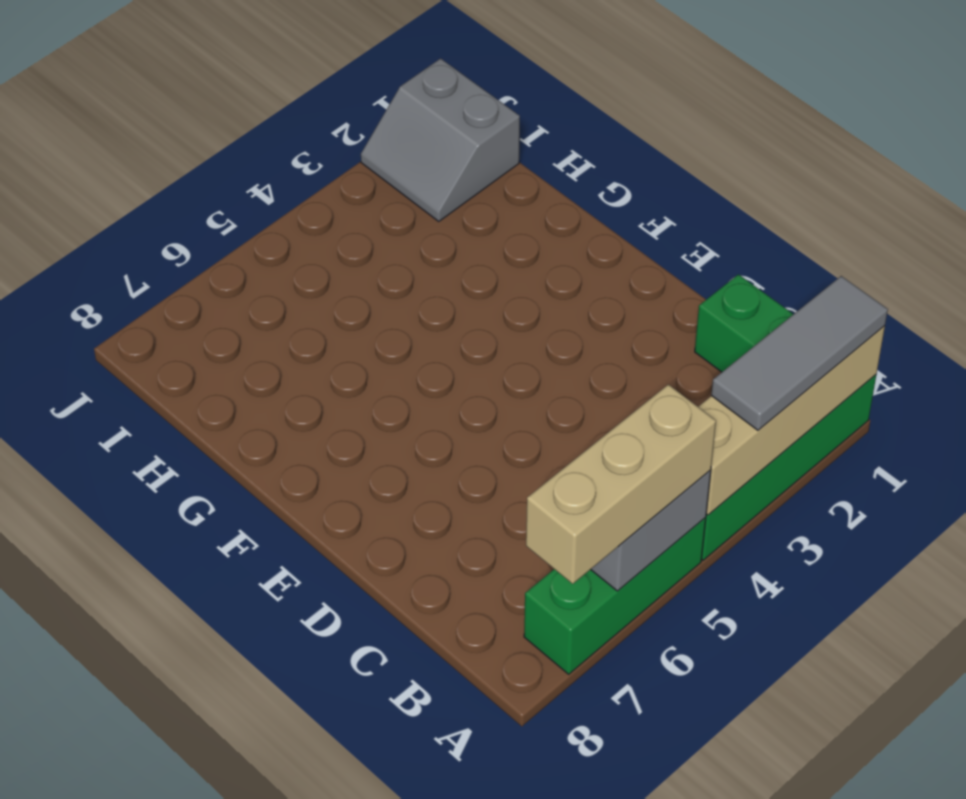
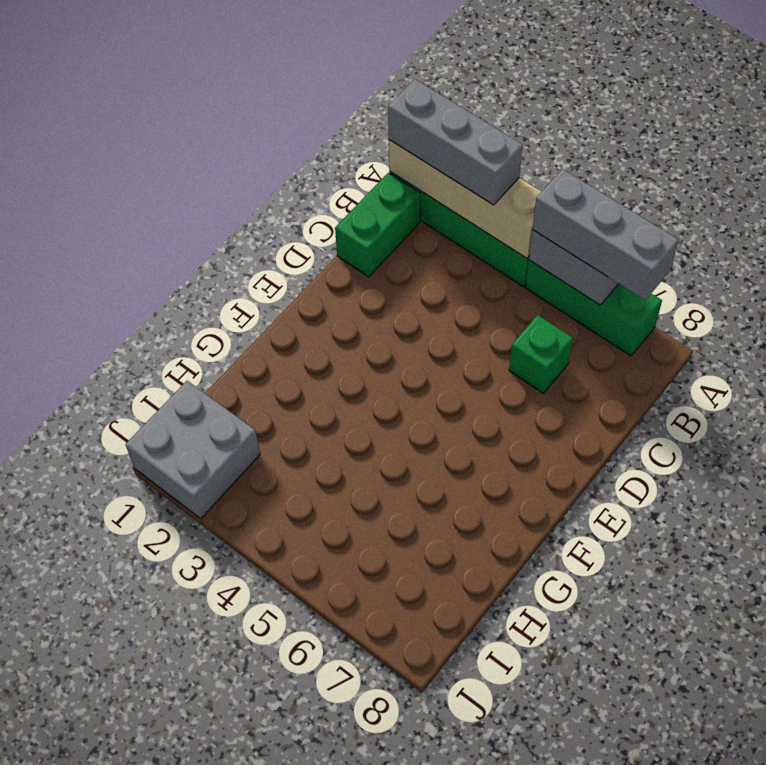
grey 1x3 tile [711,276,888,430] -> grey 1x3 brick [388,79,523,205]
tan 1x3 brick [526,384,716,584] -> grey 1x3 brick [532,169,678,300]
none -> green 1x1 brick [509,315,573,393]
grey 2x2 slope [361,59,520,221] -> grey 2x2 brick [126,381,260,519]

